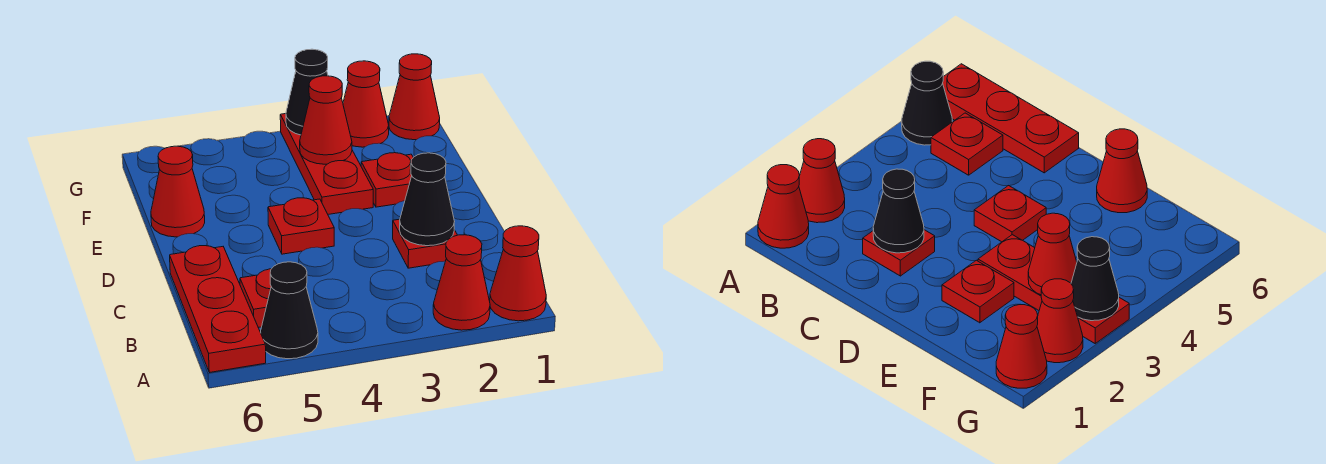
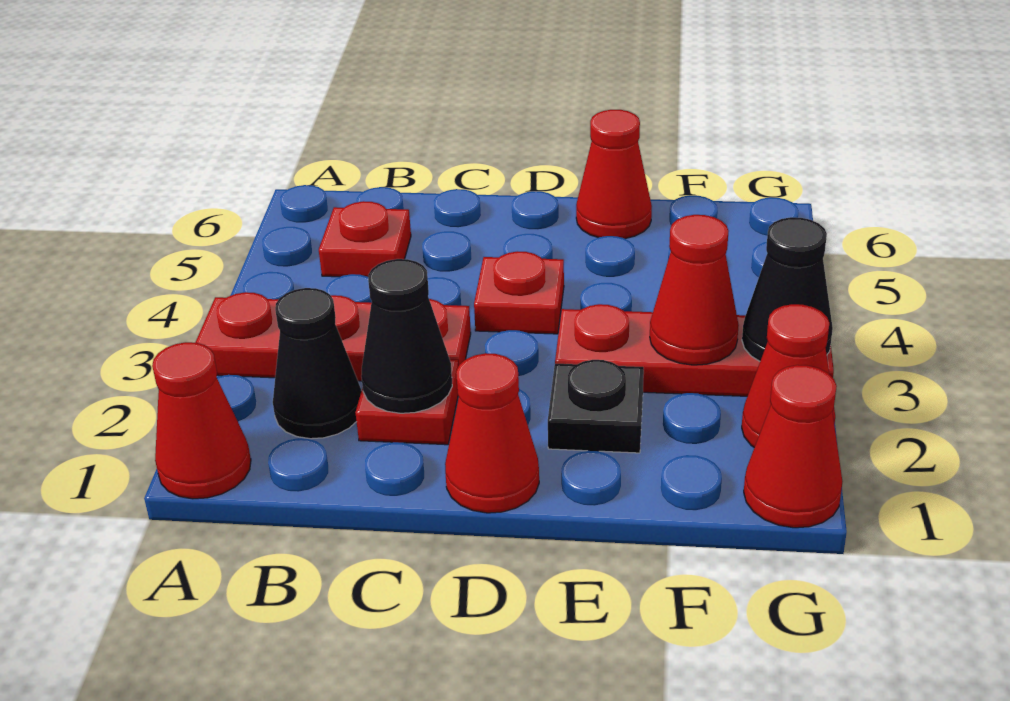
red 1x1 cone [433,235,490,330] -> red 1x1 cone moved to [445,353,539,513]
black 1x1 cone [261,262,318,359] -> black 1x1 cone moved to [273,288,361,439]
red 1x3 plate [170,246,266,373] -> red 1x3 plate moved to [195,292,471,381]
red 1x1 plate [361,153,413,207] -> black 1x1 plate [548,360,644,453]

